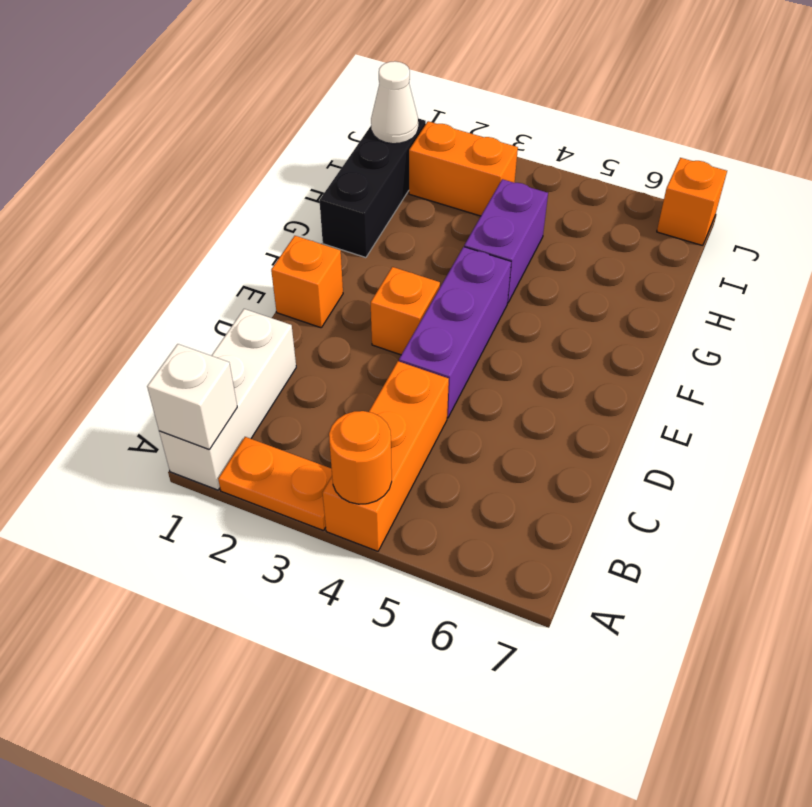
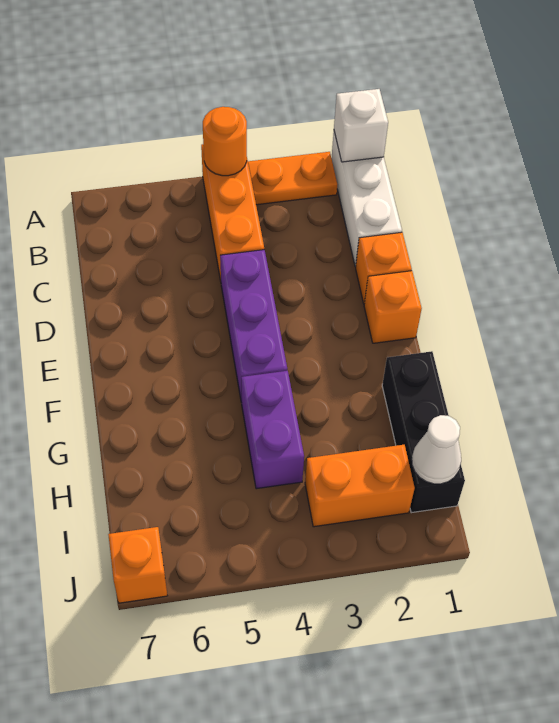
orange 1x1 brick [371,267,440,355] -> orange 1x1 brick moved to [356,232,412,304]

